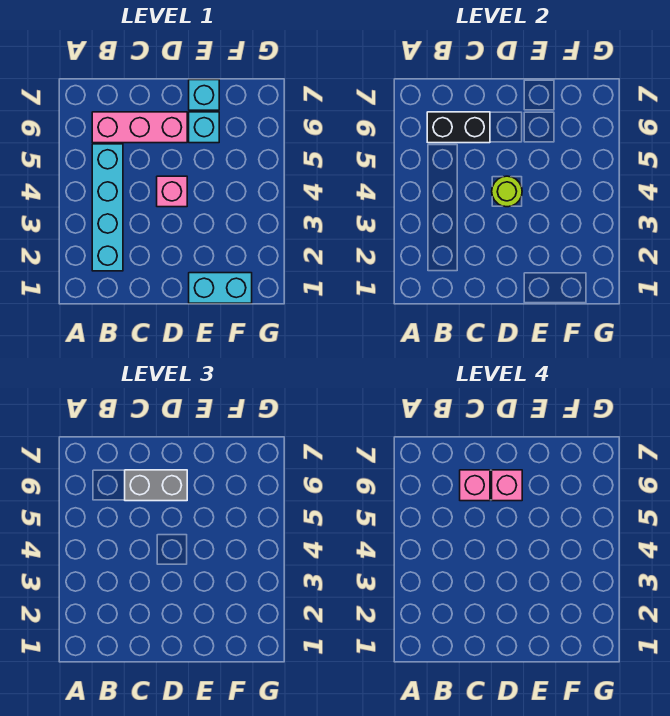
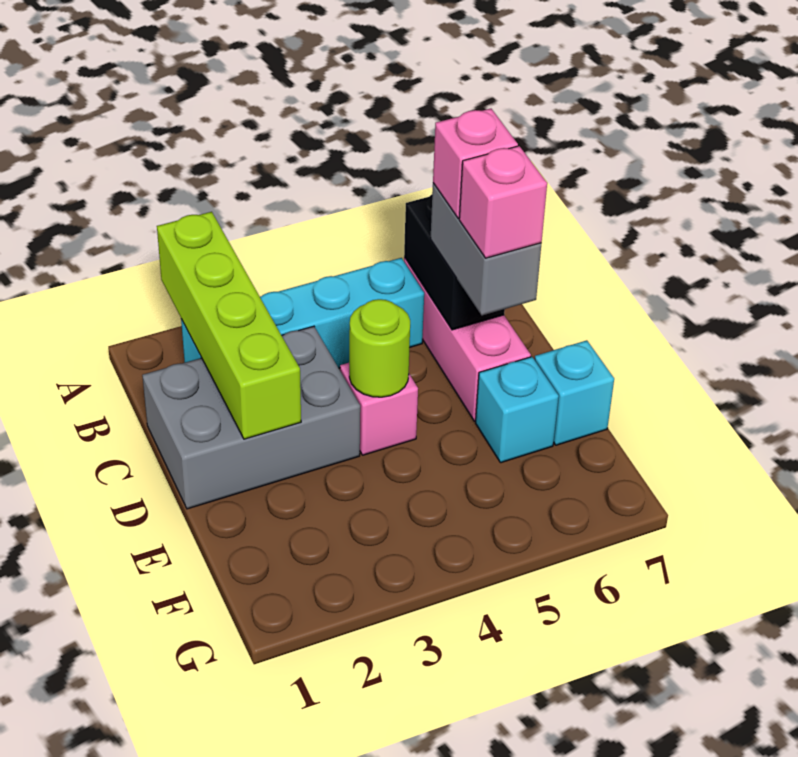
none -> lime 1x4 brick [157,212,301,439]
none -> grey 2x3 brick [142,326,360,509]
cyan 1x2 brick [189,273,252,303] -> none

